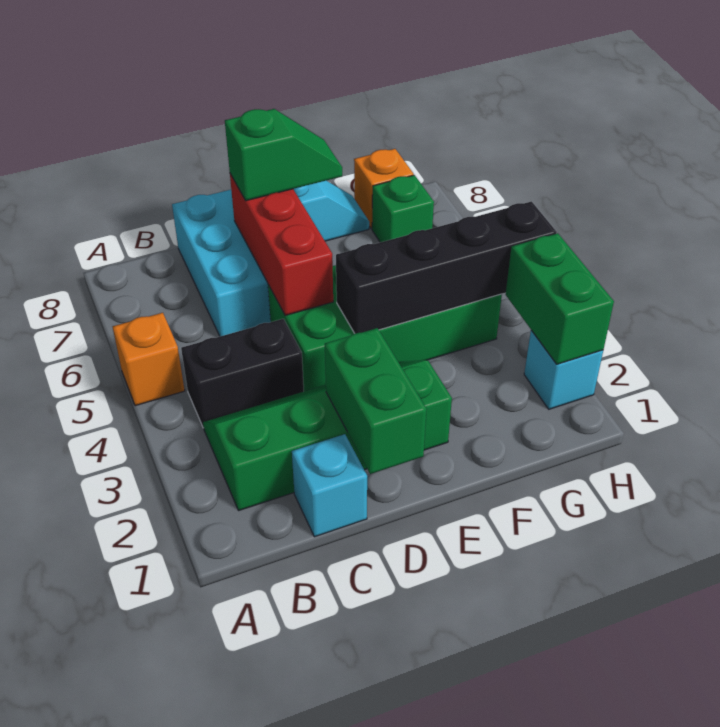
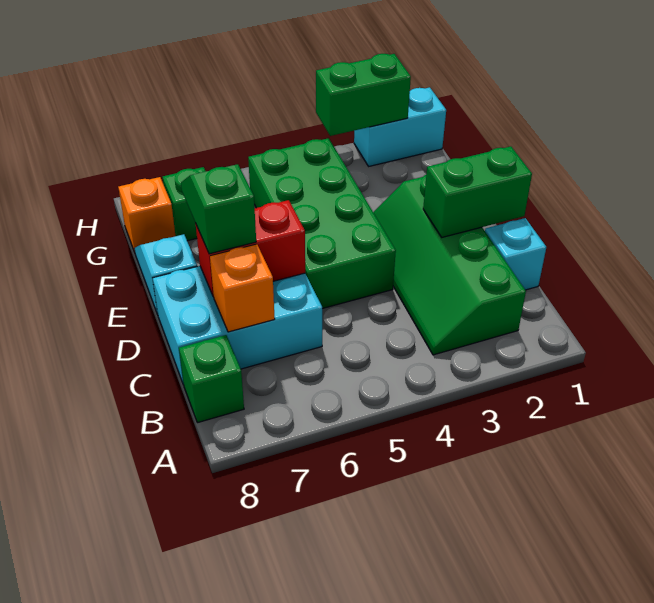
orange 1x1 brick [113,313,185,406] -> orange 1x1 brick moved to [210,244,275,332]
black 1x2 brick [181,319,304,428] -> none
none -> green 1x1 brick [179,335,244,423]
red 1x3 brick [230,174,333,316] -> red 1x2 brick [196,200,305,297]
black 1x4 brick [336,201,557,334] -> none
cyan 1x1 brick [524,330,603,409] -> cyan 1x2 brick [354,87,446,166]

